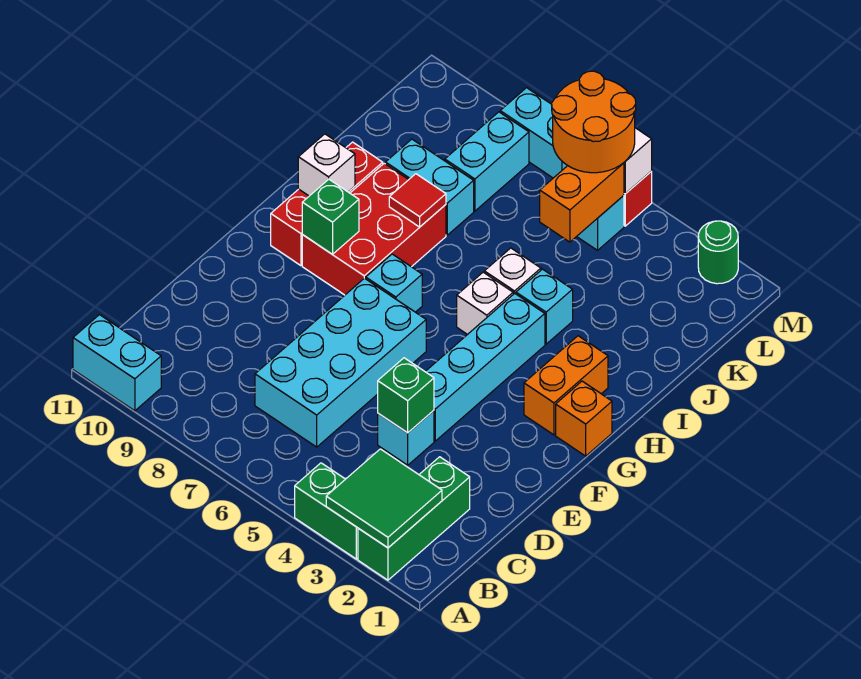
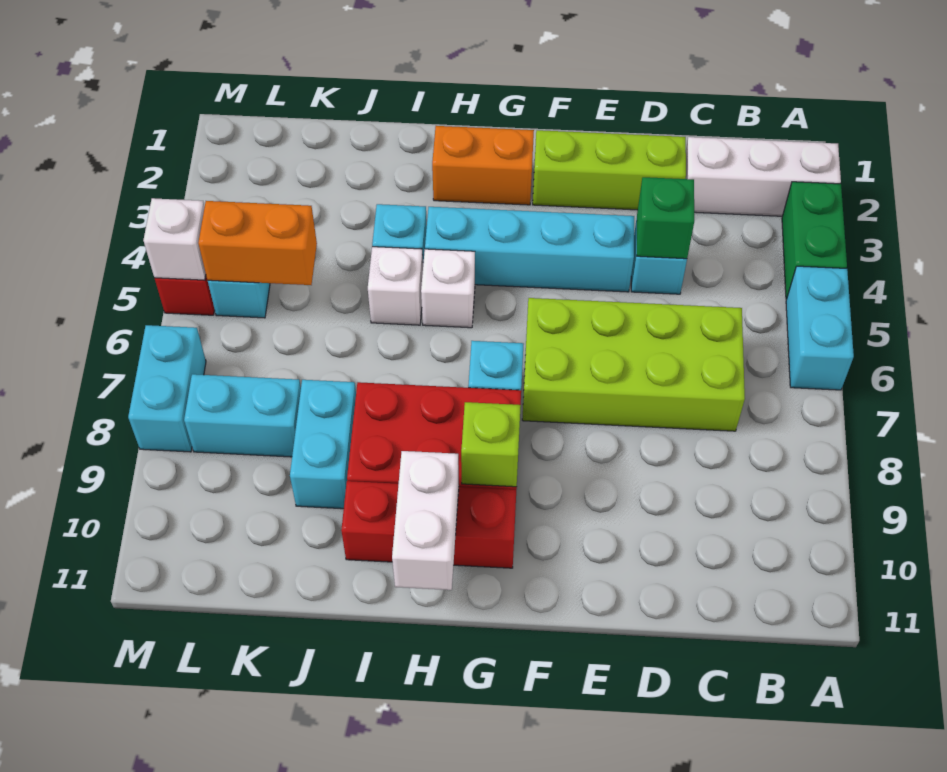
green 1x3 brick [358,457,470,580] -> white 1x3 brick [685,137,841,216]
green 2x2 tile [326,449,442,548] -> none
cyan 1x2 brick [73,315,161,411] -> cyan 1x2 brick moved to [786,266,854,390]
cyan 2x4 brick [255,278,426,447] -> lime 2x4 brick [522,298,745,431]
none -> lime 1x3 brick [533,130,686,210]
orange 1x1 brick [556,381,612,456] -> none
green 1x1 brick [302,179,359,254] -> lime 1x1 brick [461,402,521,487]
white 1x1 brick [298,134,355,196] -> white 1x2 brick [392,451,459,590]
red 1x1 tile [389,174,446,227] -> none
orange 2x2 round brick [552,71,636,173] -> none
green 1x1 round brick [698,221,738,284] -> none

